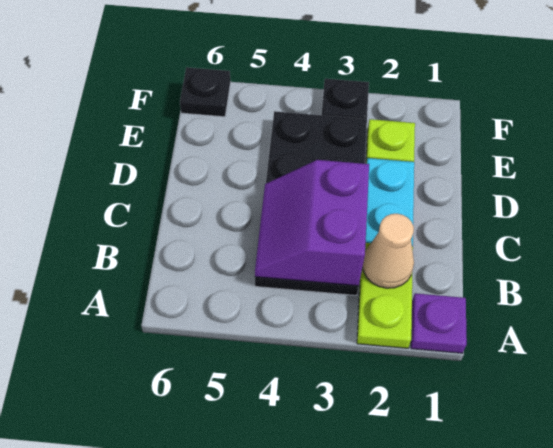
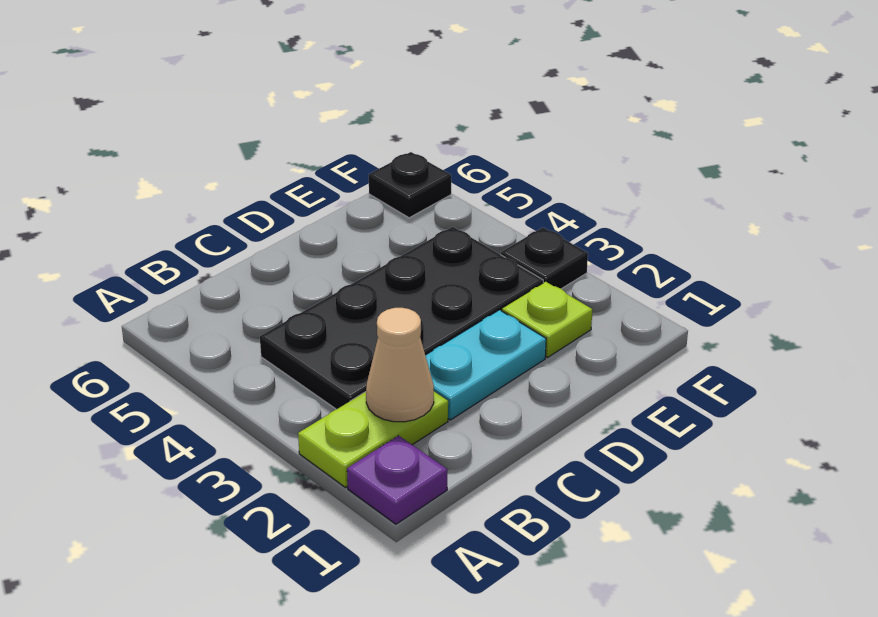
purple 2x2 slope [255,160,369,286] -> none

